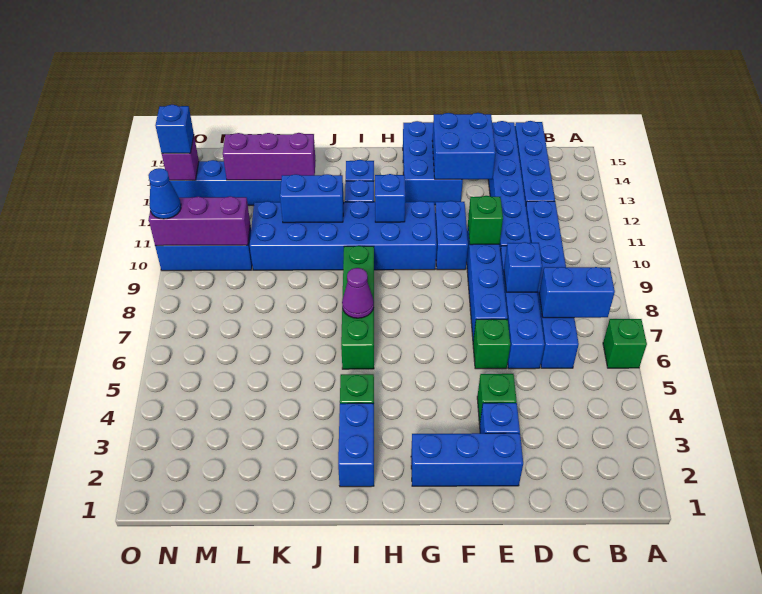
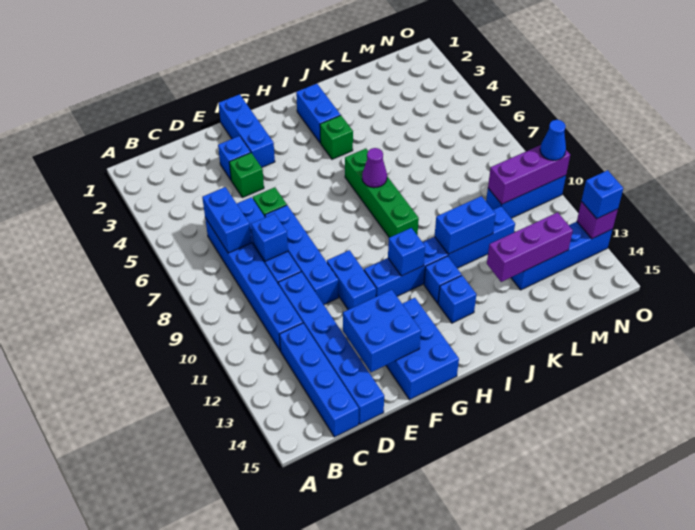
green 1x1 brick [603,319,647,368] -> none
blue 1x2 brick [539,267,615,318] -> blue 1x2 brick turned to [202,187,251,253]
blue 1x3 brick [411,433,523,486] -> blue 1x3 brick turned to [219,94,275,167]
green 1x1 brick [468,196,503,245] -> none
blue 2x6 brick [250,201,437,270] -> blue 1x6 brick [364,206,515,297]

